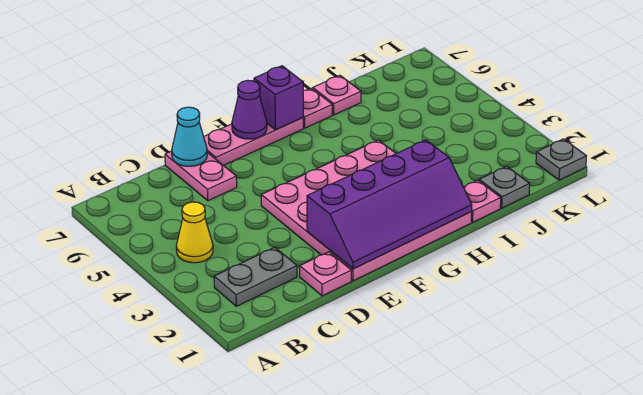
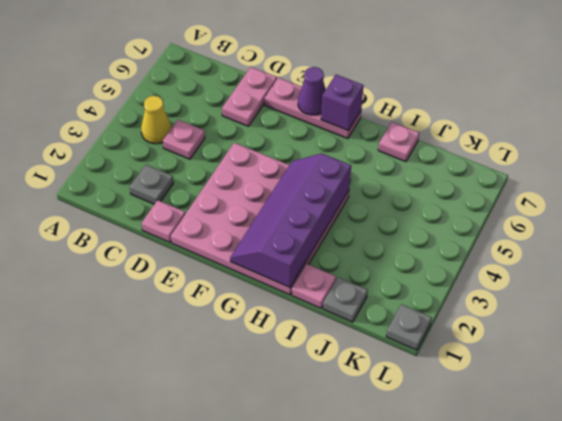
grey 1x2 plate [214,247,297,306] -> grey 1x1 plate [130,165,173,204]
cyan 1x1 cone [172,107,207,166] -> none
purple 2x4 slope [307,140,472,269] -> purple 2x4 slope turned to [230,153,351,287]
pink 1x1 plate [303,88,332,128] -> pink 1x1 plate moved to [163,120,205,159]

